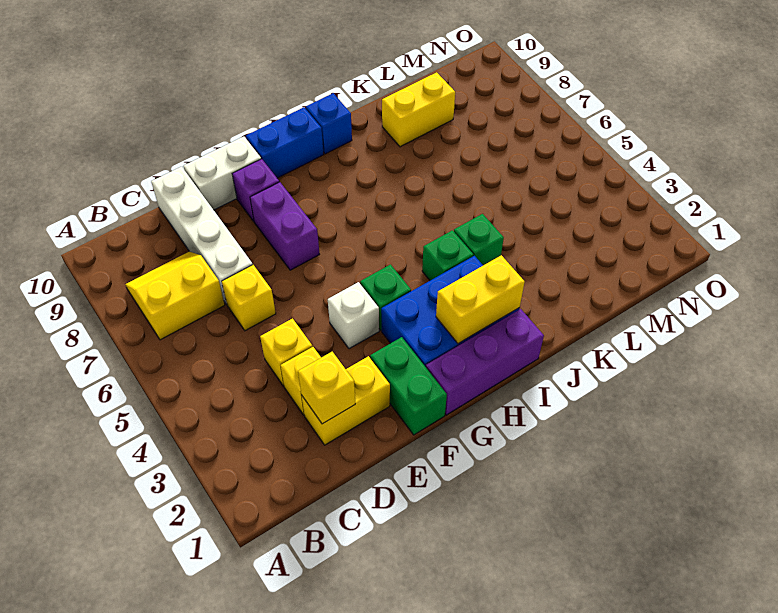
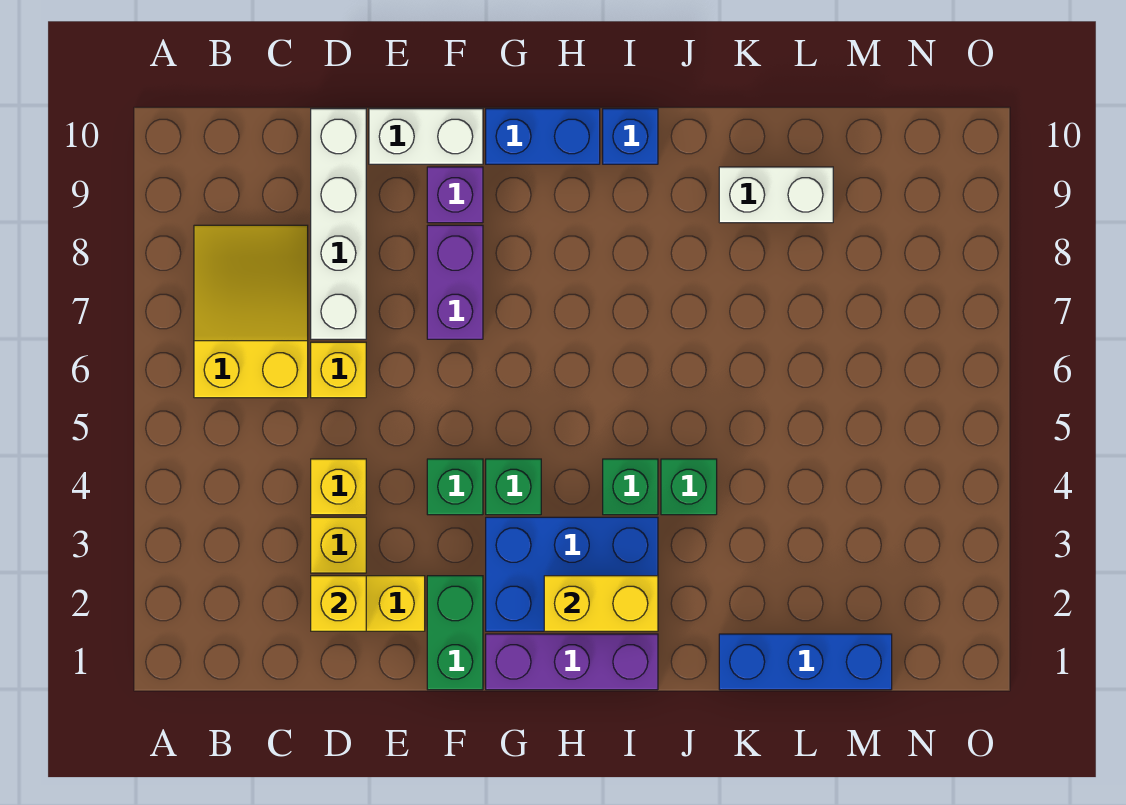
yellow 2x2 slope [125,252,225,340] -> yellow 2x3 slope [194,225,308,398]
white 1x1 brick [328,282,379,349] -> green 1x1 brick [427,459,483,515]
none -> blue 1x3 brick [719,634,892,690]
yellow 1x2 brick [382,72,455,147] -> white 1x2 brick [719,167,833,223]

